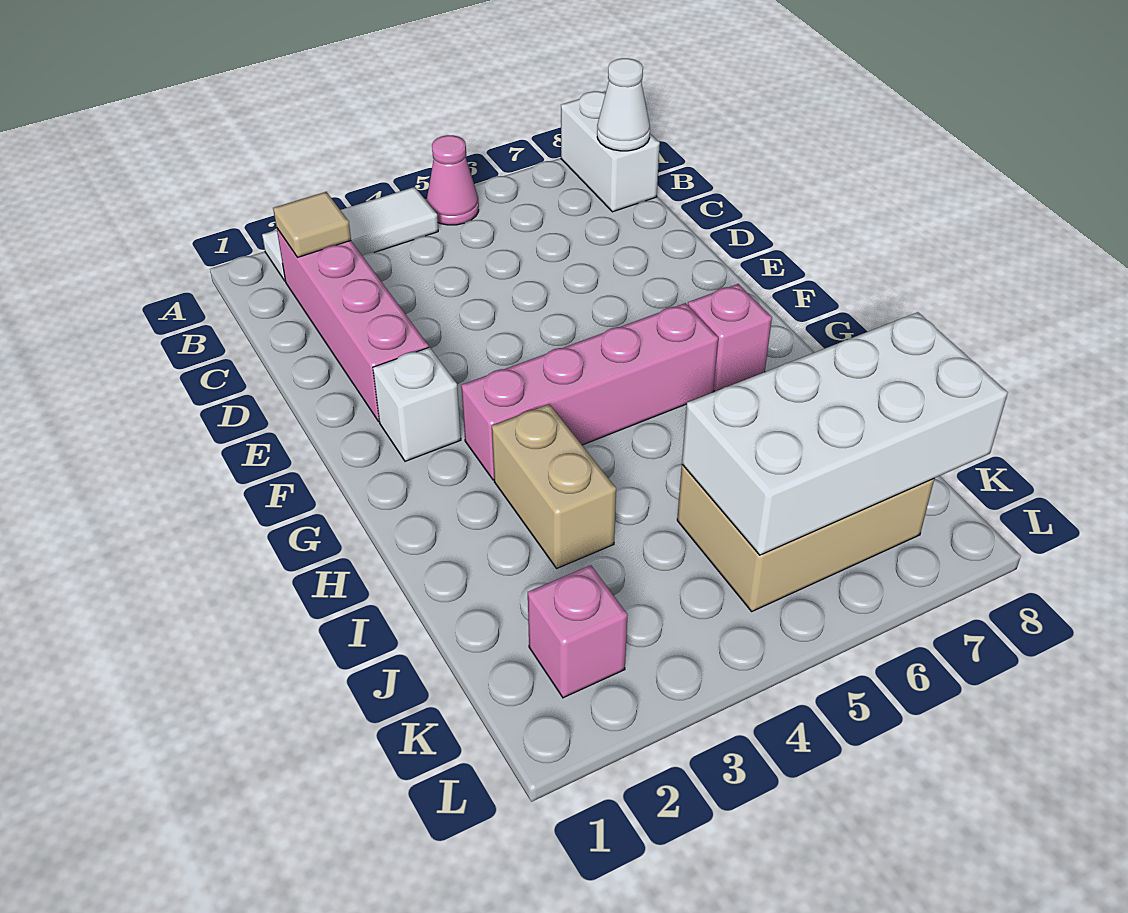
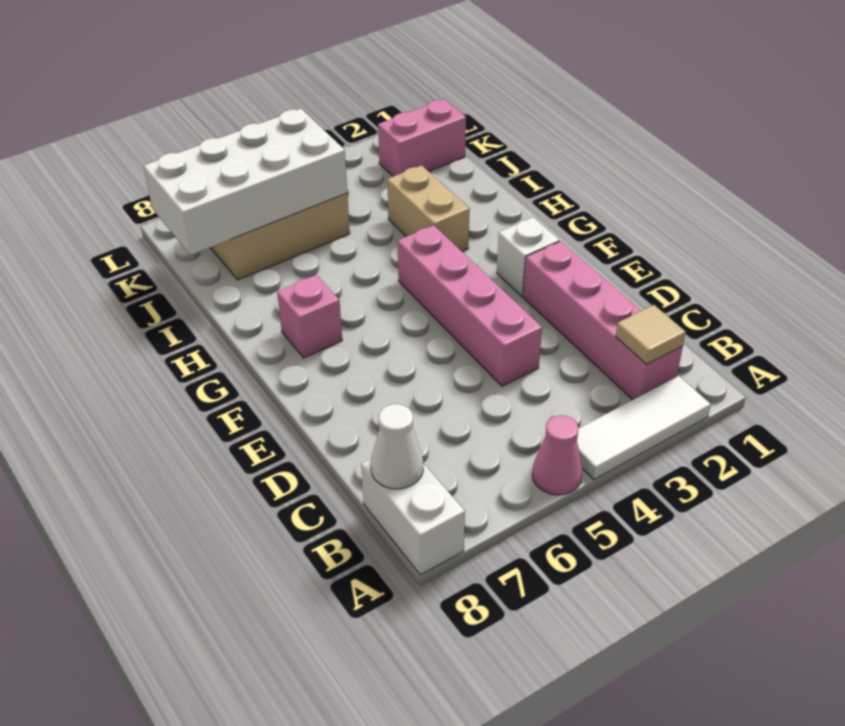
pink 1x4 brick [461,303,718,480] -> pink 1x4 brick turned to [398,225,542,386]
pink 1x1 brick [528,565,627,698] -> pink 1x2 brick [378,99,466,177]

